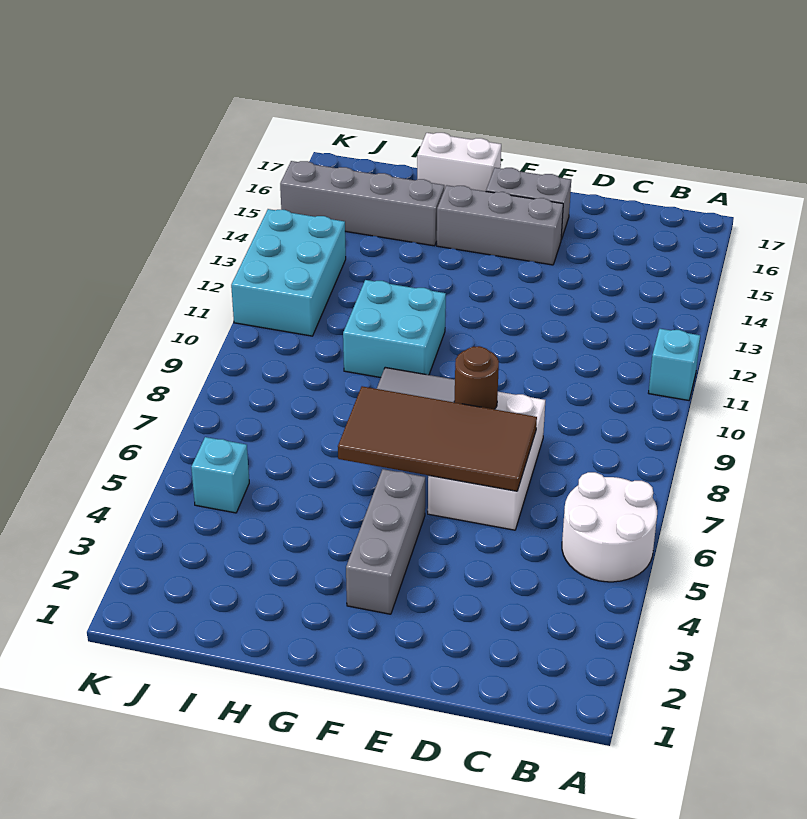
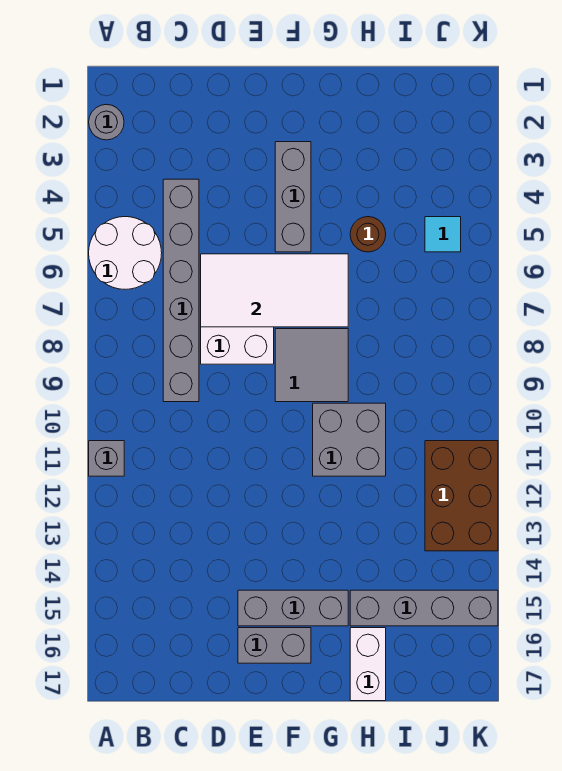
none -> grey 1x1 round brick [89,104,124,140]
cyan 1x1 brick [649,329,700,400] -> grey 1x1 brick [89,441,124,476]
none -> grey 1x6 brick [163,179,199,402]
brown 2x4 tile [338,386,537,491] -> white 2x4 tile [201,254,348,327]
brown 1x1 round brick [454,346,499,409] -> brown 1x1 round brick moved to [350,217,386,252]
cyan 2x2 brick [343,280,446,378] -> grey 2x2 brick [313,403,386,476]
white 1x2 brick [417,133,501,191] -> white 1x2 brick turned to [350,628,386,701]
cyan 1x1 brick [191,437,249,513] -> cyan 1x1 tile [425,217,461,252]
cyan 2x3 brick [231,209,346,336] -> brown 2x3 brick [425,441,498,551]

